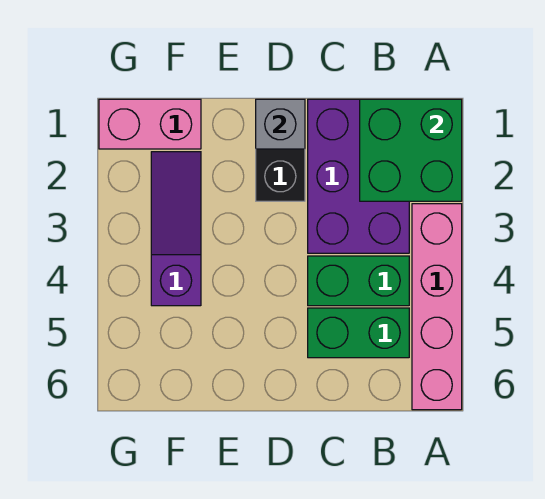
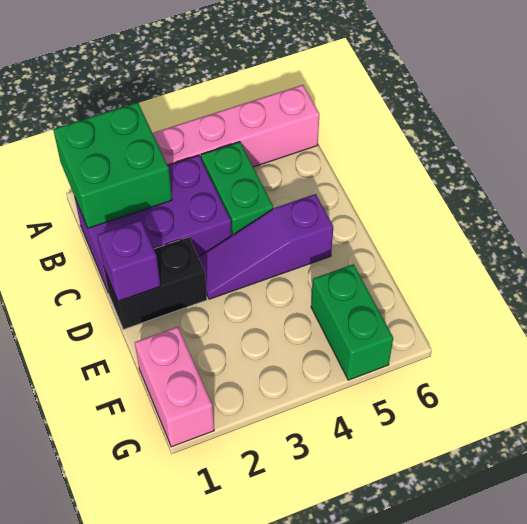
green 1x2 brick [308,308,409,358] -> green 1x2 brick moved to [311,264,393,380]
grey 1x1 brick [256,99,305,149] -> purple 1x1 brick [97,220,161,301]
purple 1x3 slope [151,152,201,306] -> purple 1x3 slope moved to [198,194,333,299]

